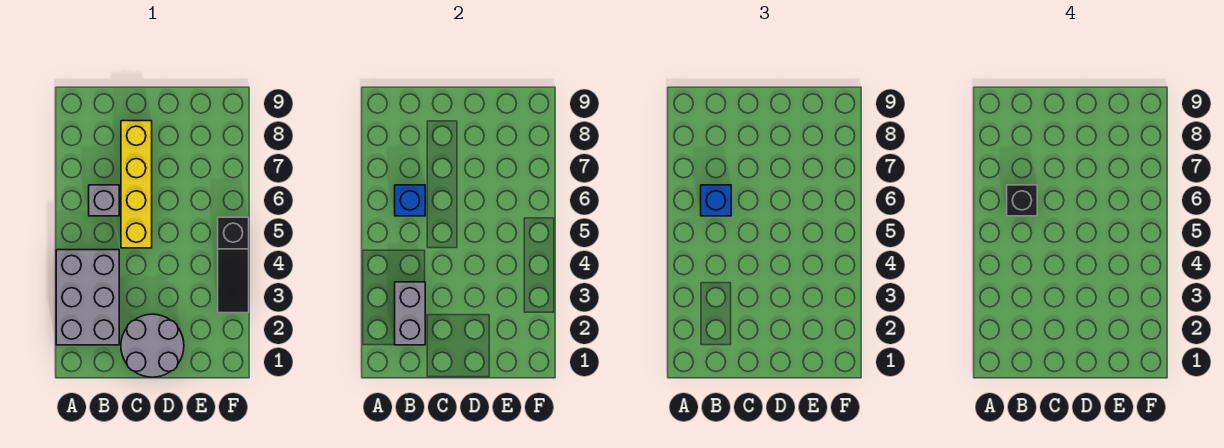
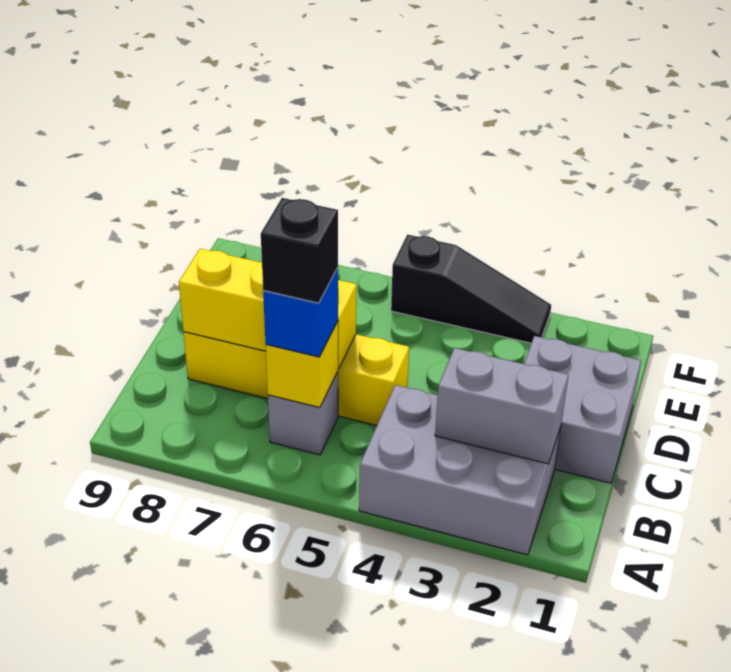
blue 1x1 brick [395,185,425,216] -> yellow 1x1 brick [266,321,338,408]
grey 2x2 round brick [121,314,184,377] -> grey 2x2 brick [524,336,641,483]
none -> yellow 1x3 brick [179,249,357,369]

